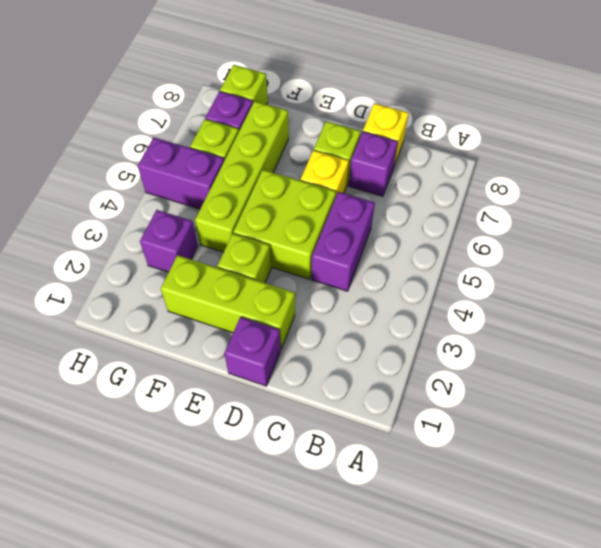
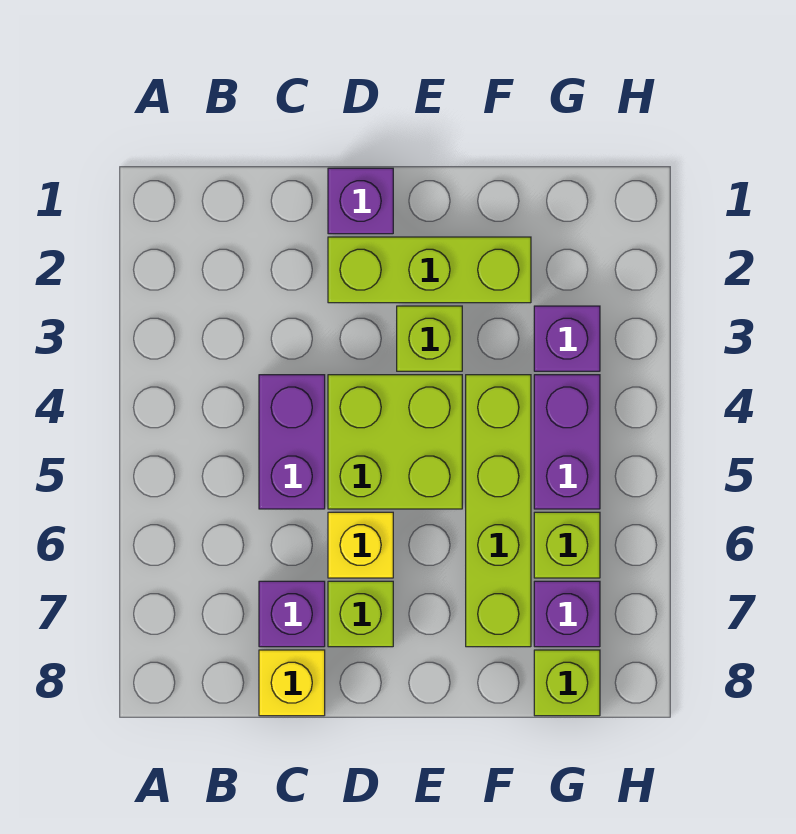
purple 1x2 brick [138,138,224,209] -> purple 1x2 brick turned to [534,375,600,509]

